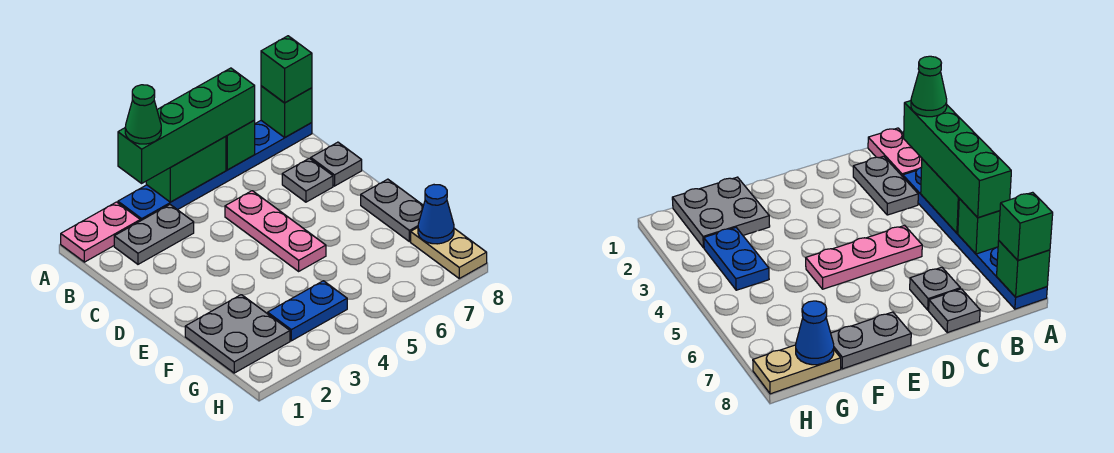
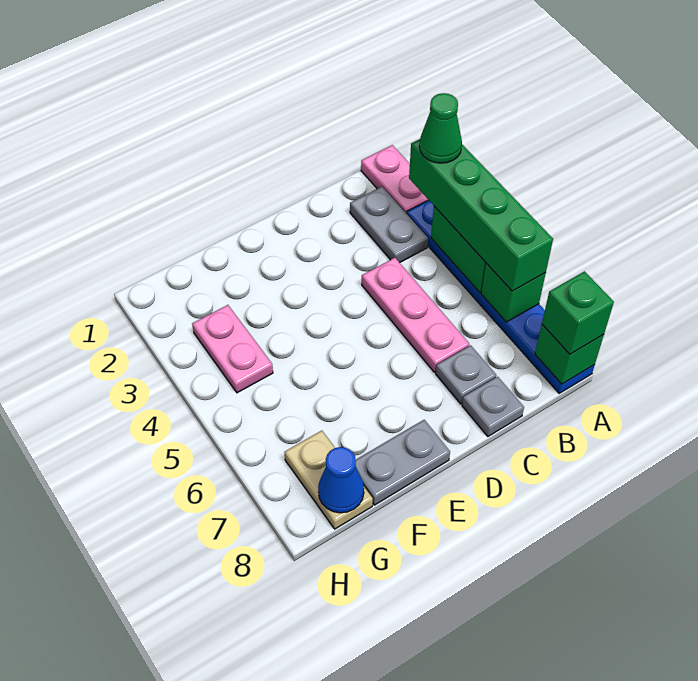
pink 1x3 plate [225,191,326,271] -> pink 1x3 plate turned to [362,258,469,372]
grey 2x2 plate [185,295,290,373] -> none
blue 1x2 plate [268,281,347,341] -> pink 1x2 plate [192,305,273,393]
tan 1x2 plate [411,228,487,278] -> tan 1x2 plate turned to [285,431,373,529]

